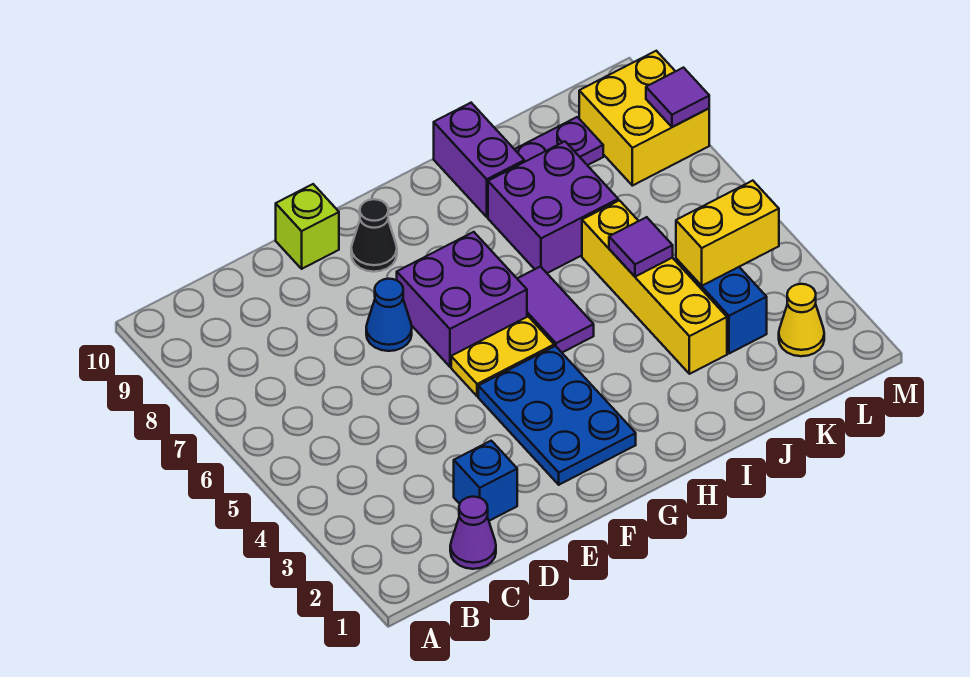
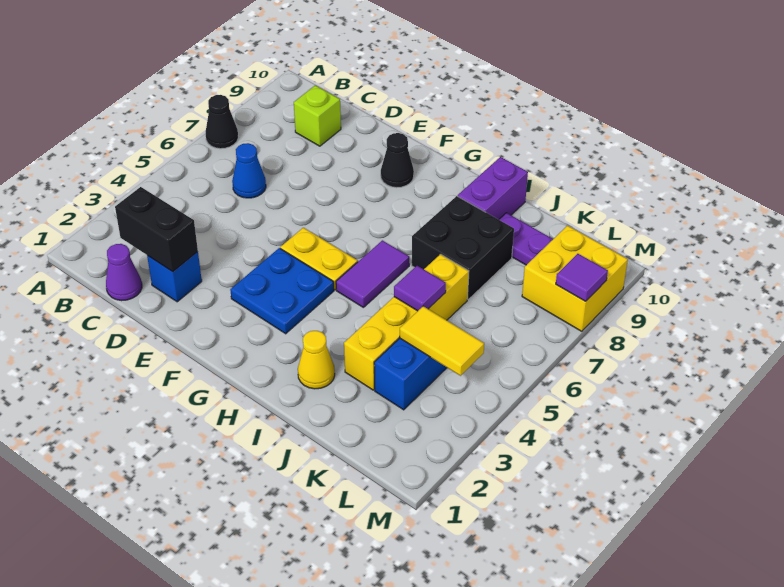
none -> black 1x1 cone [206,95,238,149]
none -> black 1x2 brick [115,187,198,272]
blue 1x1 cone [366,279,412,351] -> blue 1x1 cone moved to [232,143,266,198]
lime 1x1 brick [276,184,339,269] -> lime 1x1 brick moved to [294,85,341,146]
blue 2x3 plate [478,346,636,485] -> blue 2x2 plate [230,248,334,334]
purple 2x2 brick [397,232,527,367] -> none
purple 2x2 brick [488,141,618,273] -> black 2x2 brick [412,196,514,299]
yellow 1x2 brick [676,181,779,286] -> yellow 1x2 tile [400,306,484,376]
yellow 1x1 cone [779,284,824,356] -> yellow 1x1 cone moved to [298,331,335,389]

